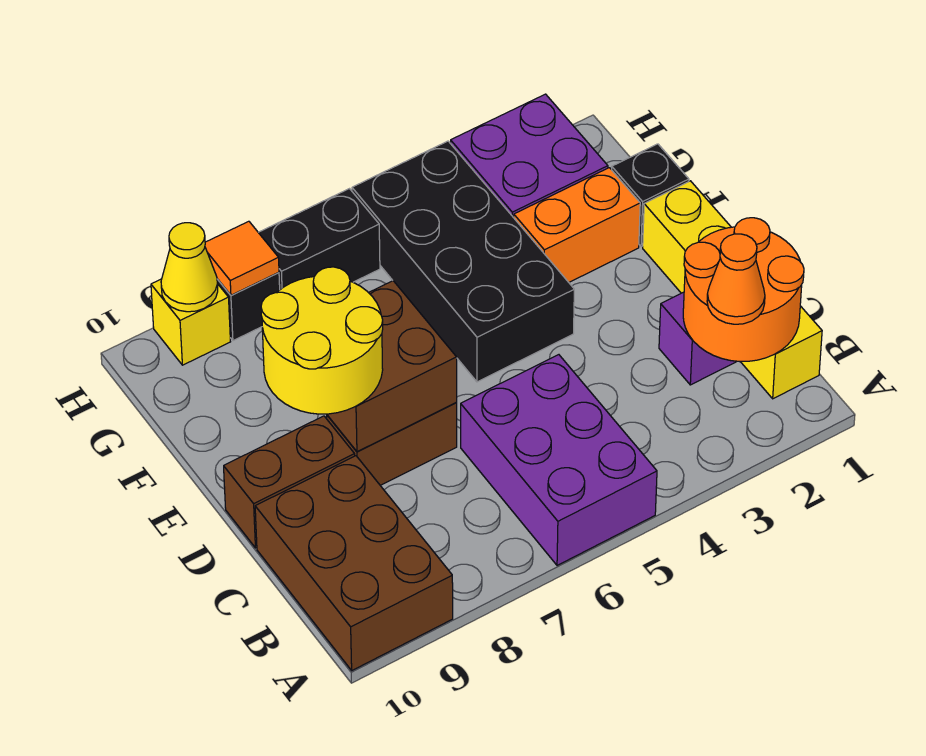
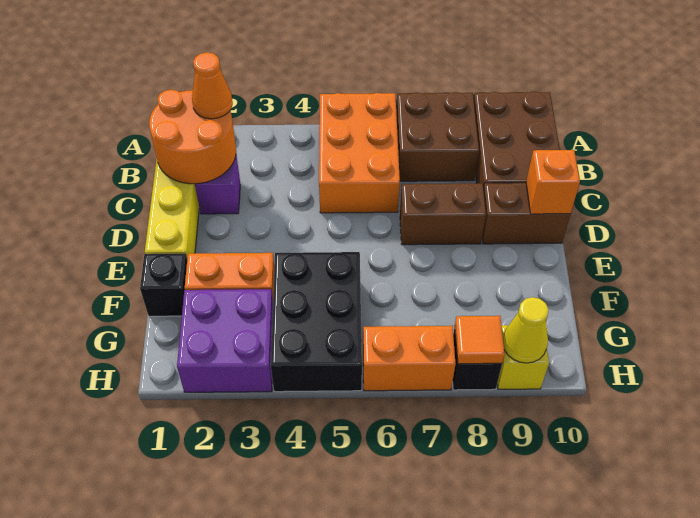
purple 2x3 brick [461,355,657,565] -> orange 2x3 brick [319,93,400,213]
brown 2x2 brick [327,281,457,452] -> brown 2x2 brick moved to [396,92,479,181]
yellow 2x2 round brick [261,267,383,414] -> none
none -> orange 1x1 brick [526,150,580,214]
black 2x4 brick [352,141,574,382] -> black 2x3 brick [271,252,362,392]
black 1x2 brick [258,189,380,290] -> orange 1x2 brick [363,326,456,391]

